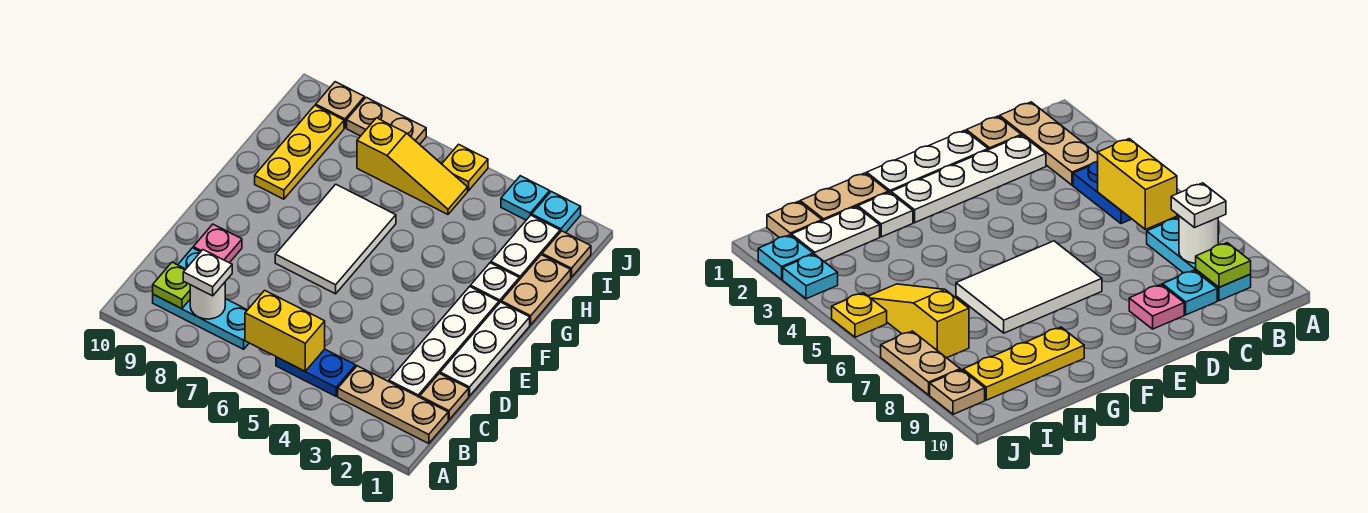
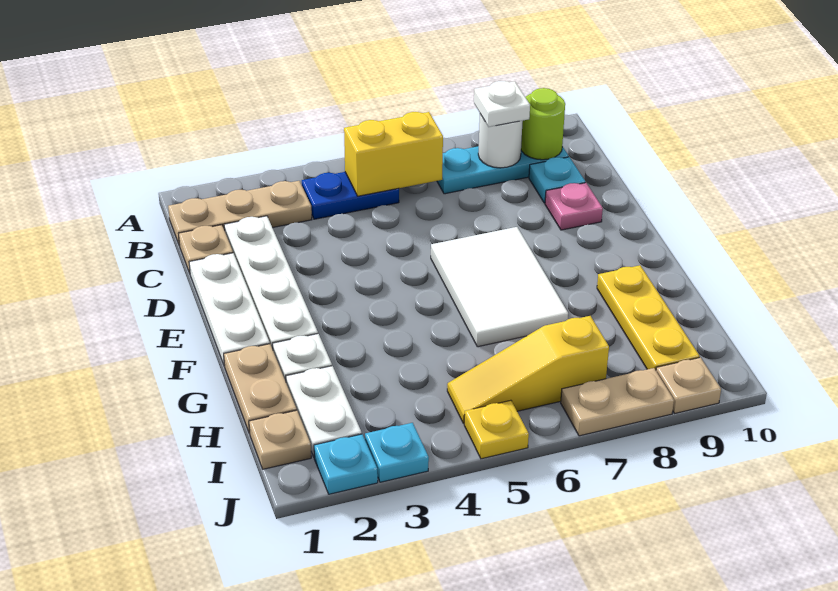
lime 1x1 plate [153,262,190,309] -> lime 1x1 round brick [521,88,565,160]

